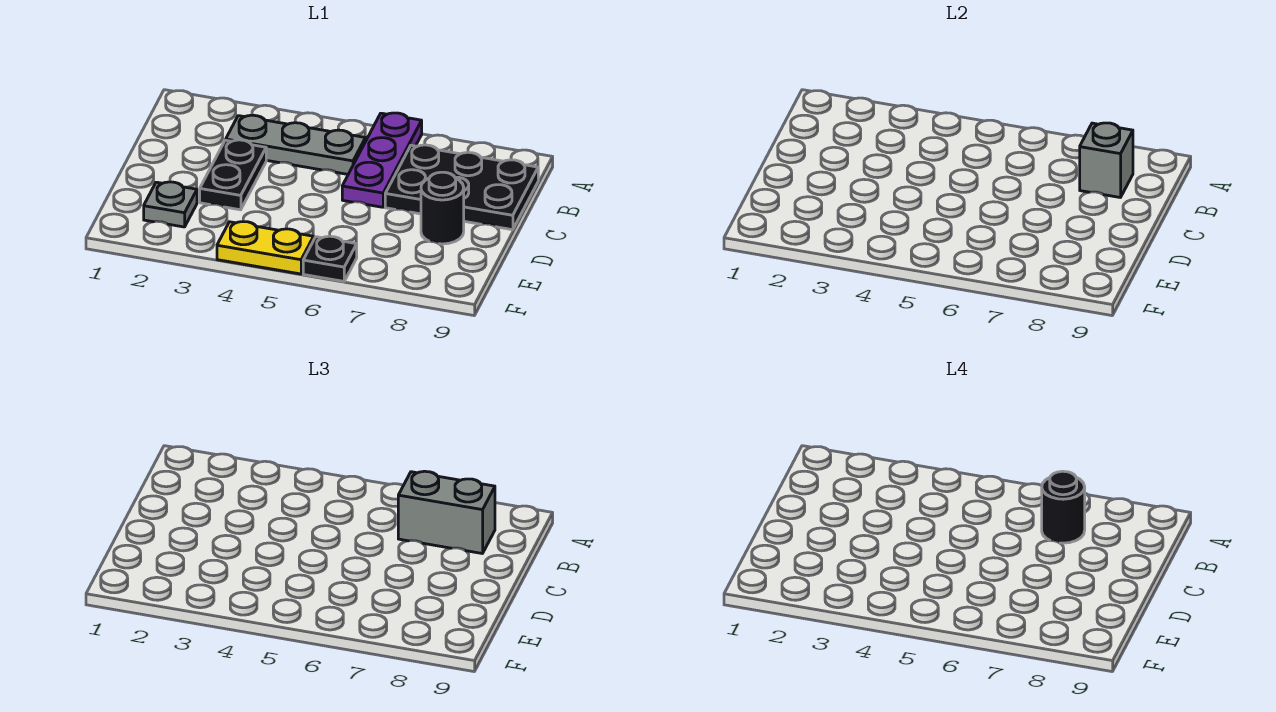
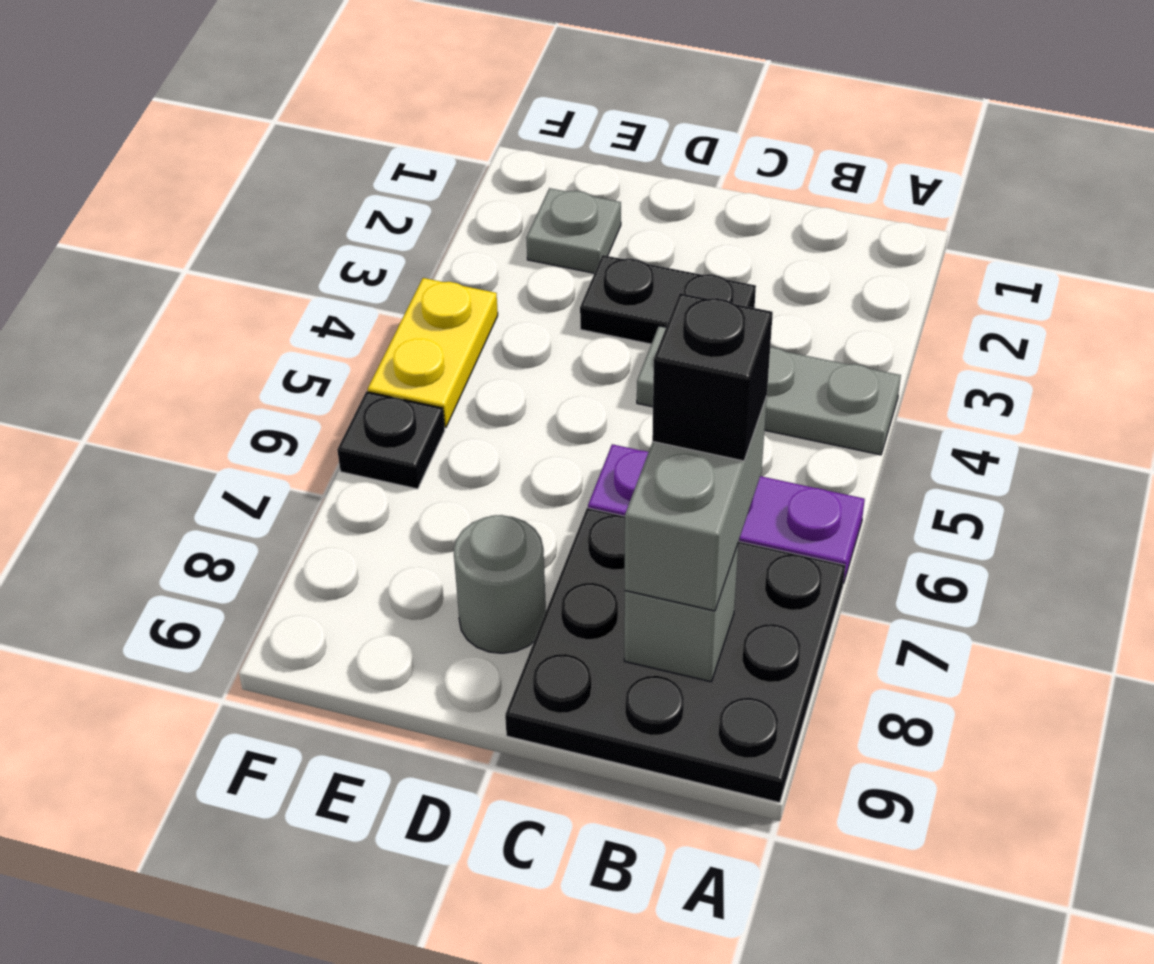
grey 1x3 plate [226,115,366,174] -> grey 1x3 plate turned to [637,326,901,455]
black 2x3 plate [385,145,538,230] -> black 3x3 plate [505,508,845,803]
black 1x1 round brick [1042,471,1085,543] -> black 1x1 brick [652,293,773,461]
black 1x1 round brick [421,172,464,244] -> grey 1x1 round brick [454,515,546,653]

